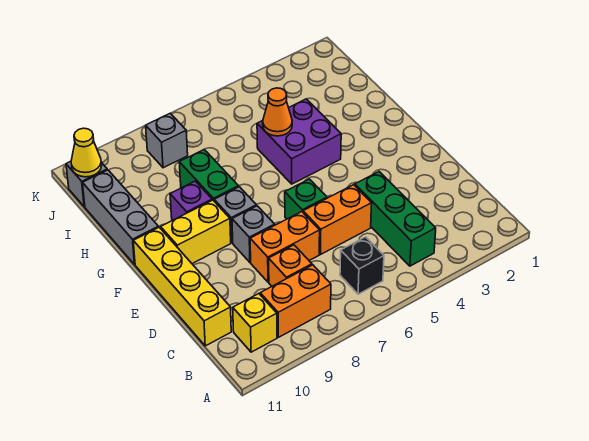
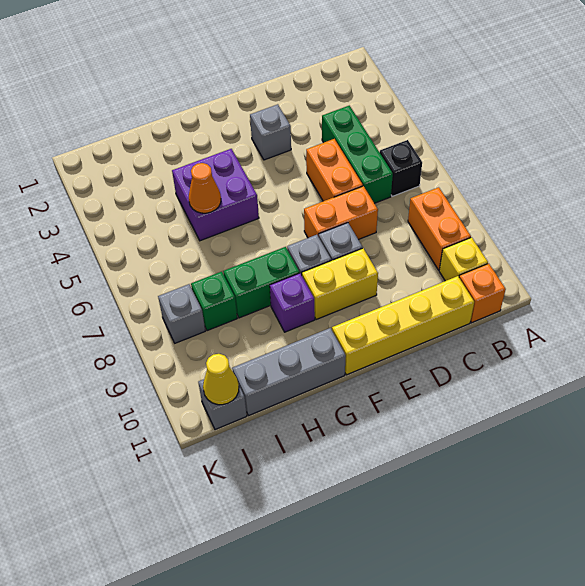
green 1x3 brick [355,172,436,266] -> green 1x3 brick turned to [322,106,393,203]
orange 1x1 brick [269,245,312,286] -> orange 1x1 brick moved to [459,264,506,323]
orange 1x2 brick [250,212,320,282] -> orange 1x2 brick turned to [304,186,378,240]
none -> grey 1x1 brick [250,104,291,160]
green 1x1 brick [285,179,327,219] -> green 1x1 brick moved to [191,272,237,331]
yellow 1x2 brick [161,200,231,264] -> yellow 1x2 brick turned to [302,248,378,320]

